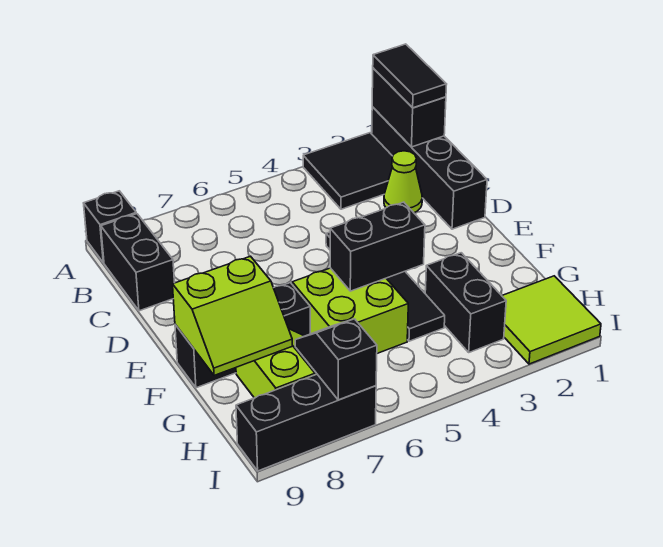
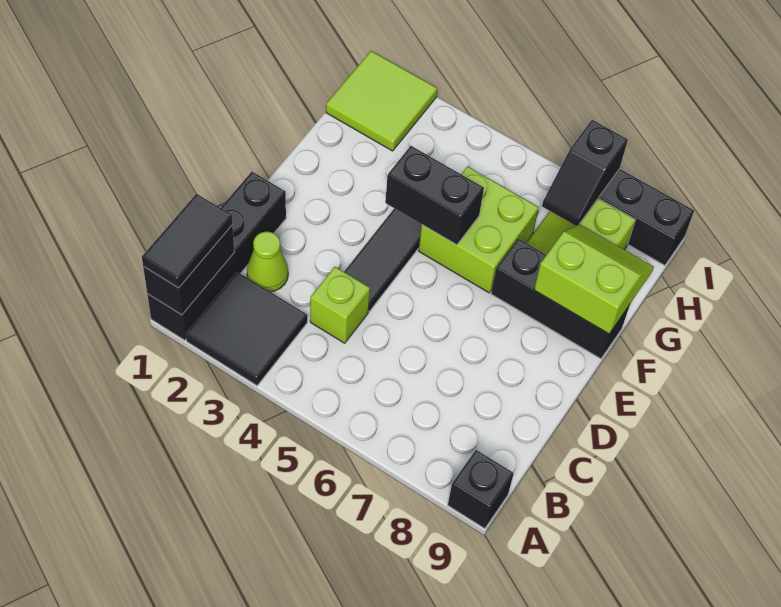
black 1x2 brick [101,214,175,311] -> none
none -> lime 1x1 brick [310,267,370,343]
black 1x2 brick [425,253,506,352] -> none

